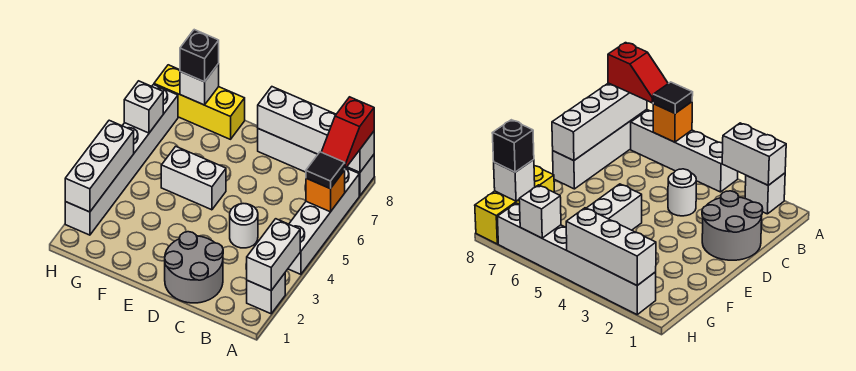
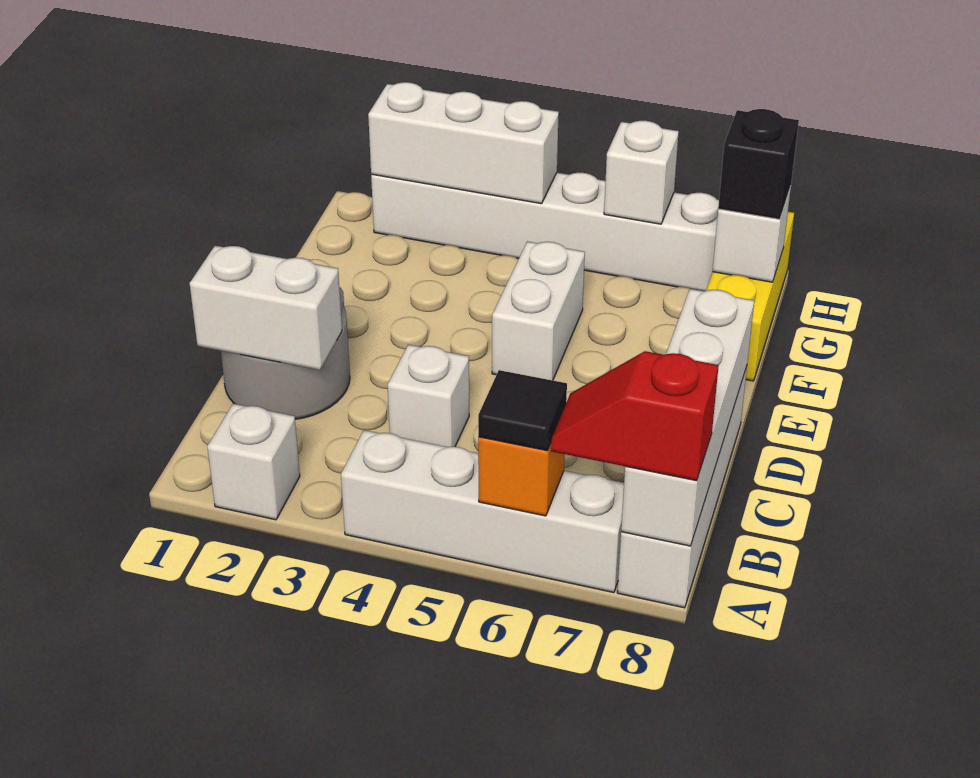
white 1x2 brick [247,219,300,290] -> white 1x2 brick moved to [190,246,342,370]
white 1x1 round brick [230,204,258,248] -> white 1x1 brick [388,344,469,447]

